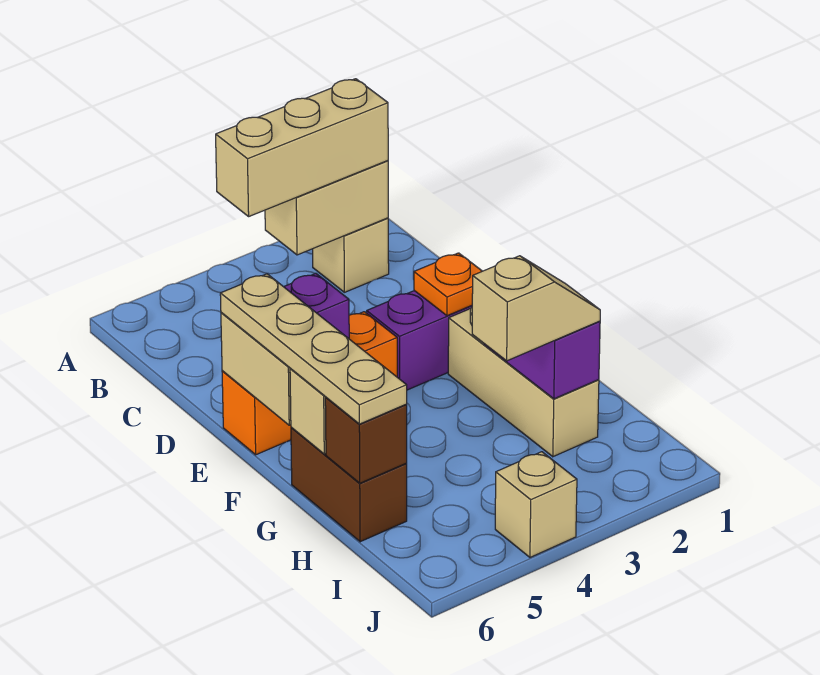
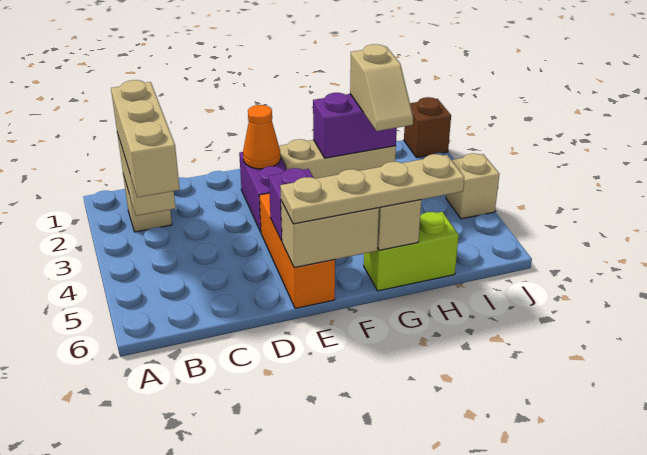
orange 1x1 plate [414,253,482,316] -> orange 1x1 cone [243,105,281,169]
brown 1x2 brick [291,427,407,542] -> lime 1x2 brick [364,212,459,291]
tan 1x2 slope [472,256,600,361] -> tan 1x2 slope turned to [350,44,413,131]
brown 1x1 brick [325,398,407,483] -> brown 1x1 brick moved to [404,97,451,158]

